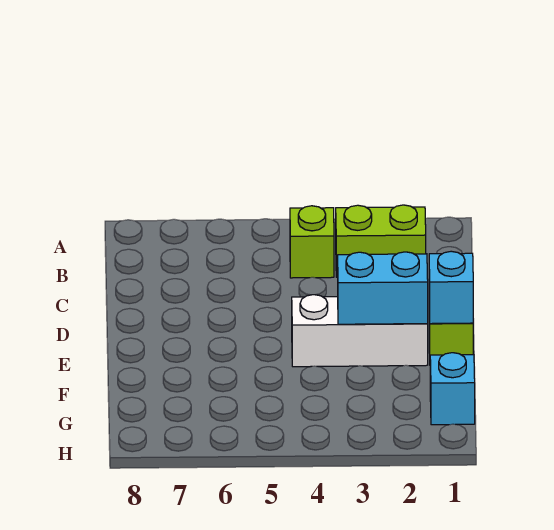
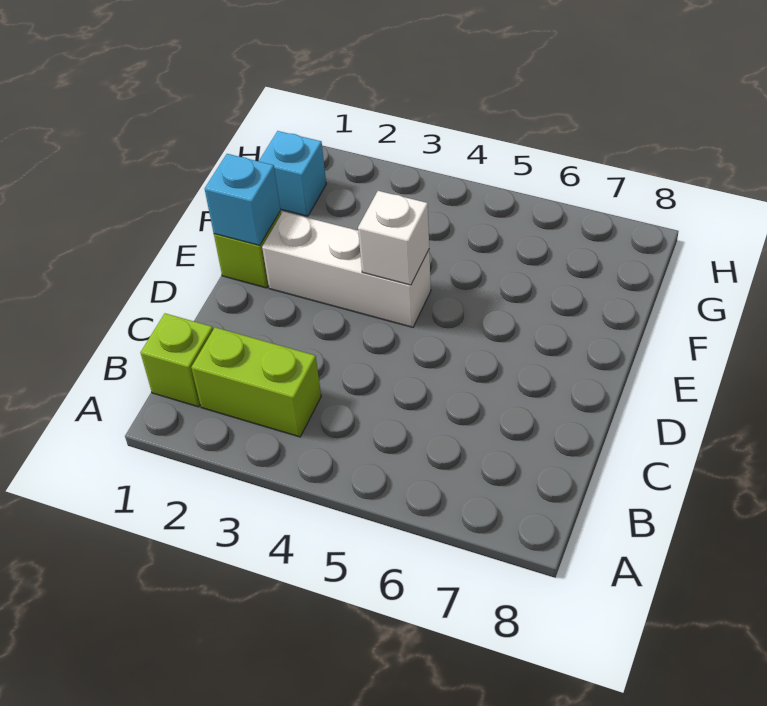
lime 1x1 brick [290,206,334,278] -> lime 1x1 brick moved to [140,313,213,407]
cyan 1x2 brick [338,252,428,324] -> none
none -> white 1x1 brick [358,191,429,285]

